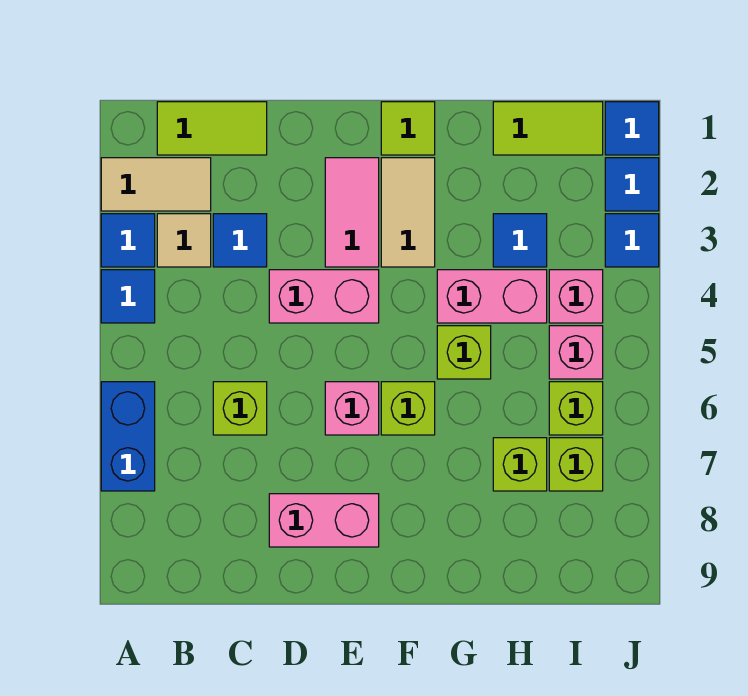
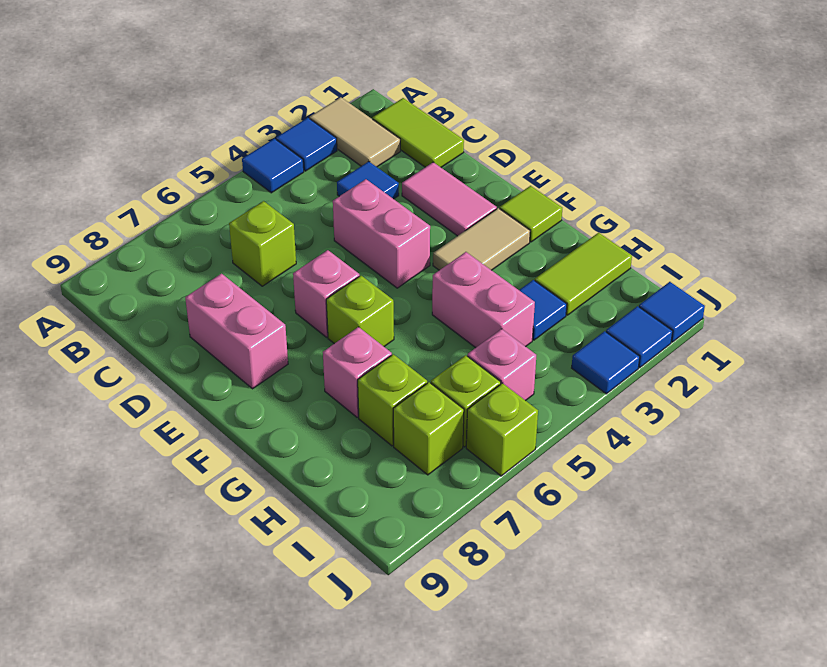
blue 1x2 brick [101,382,155,491] -> none
tan 1x1 tile [157,214,211,267] -> none
pink 1x2 tile [325,158,379,267] -> pink 1x2 tile turned to [402,162,497,236]
lime 1x1 brick [437,326,491,379] -> lime 1x1 brick moved to [466,383,538,476]
lime 1x2 tile [493,102,603,155] -> lime 1x2 tile turned to [535,233,632,315]
pink 1x1 brick [549,270,603,323] -> pink 1x1 brick moved to [323,327,392,417]

